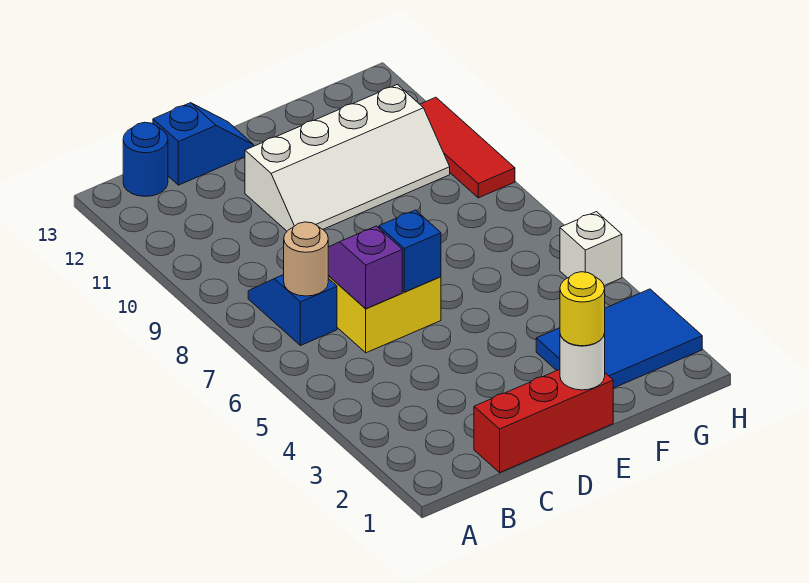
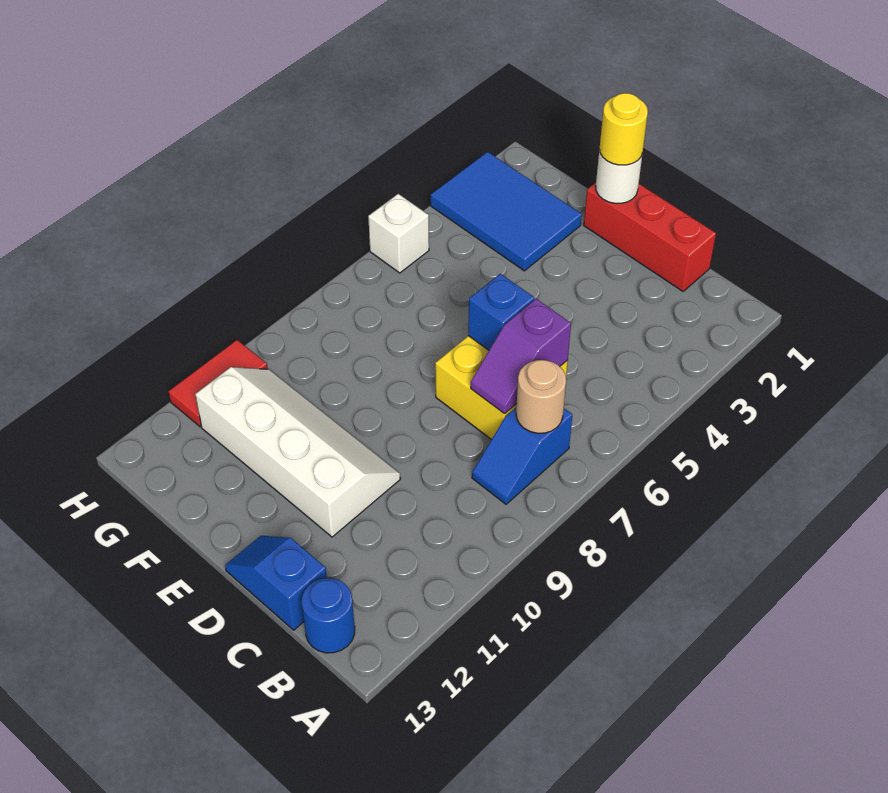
red 1x3 tile [420,97,515,198] -> red 1x2 tile [169,340,268,427]

